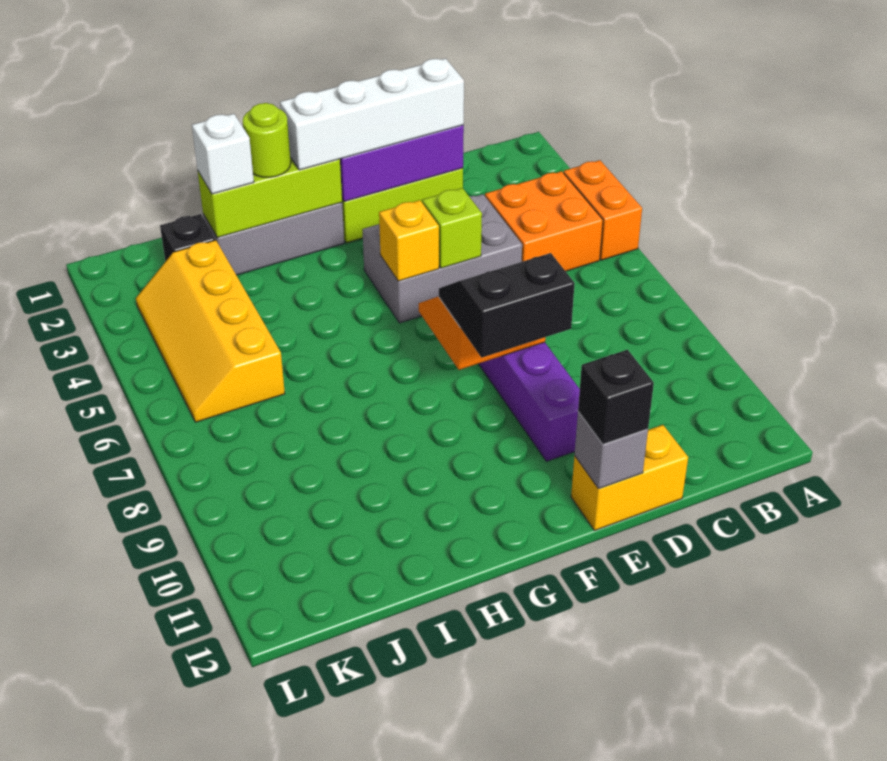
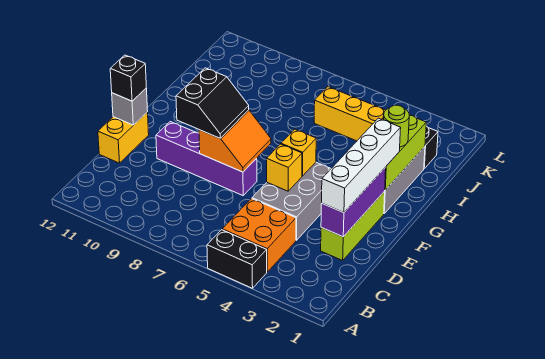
orange 1x2 brick [563,160,642,260] -> black 1x2 brick [207,230,267,288]
lime 1x1 brick [422,188,482,268] -> yellow 1x1 brick [267,144,302,191]
white 1x1 brick [192,114,254,194] -> none

